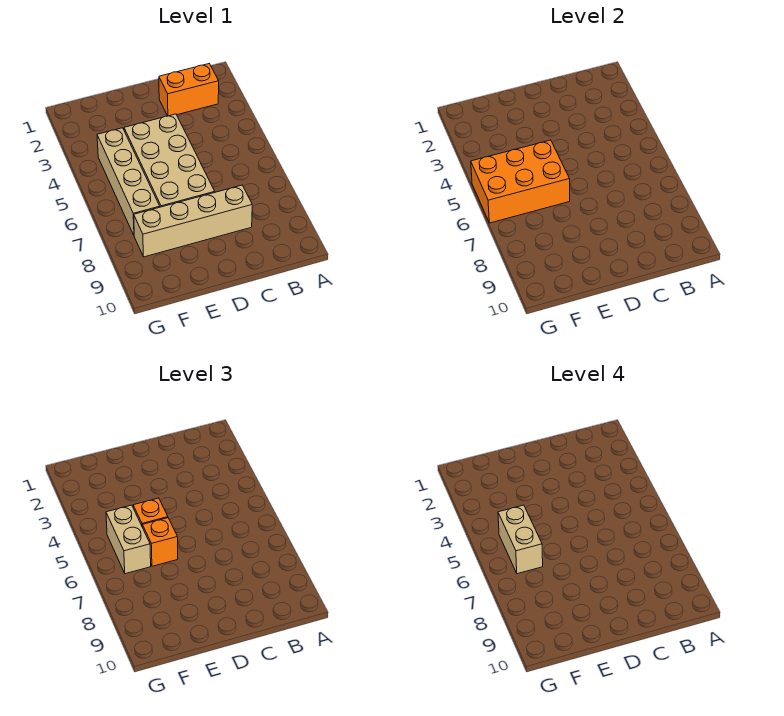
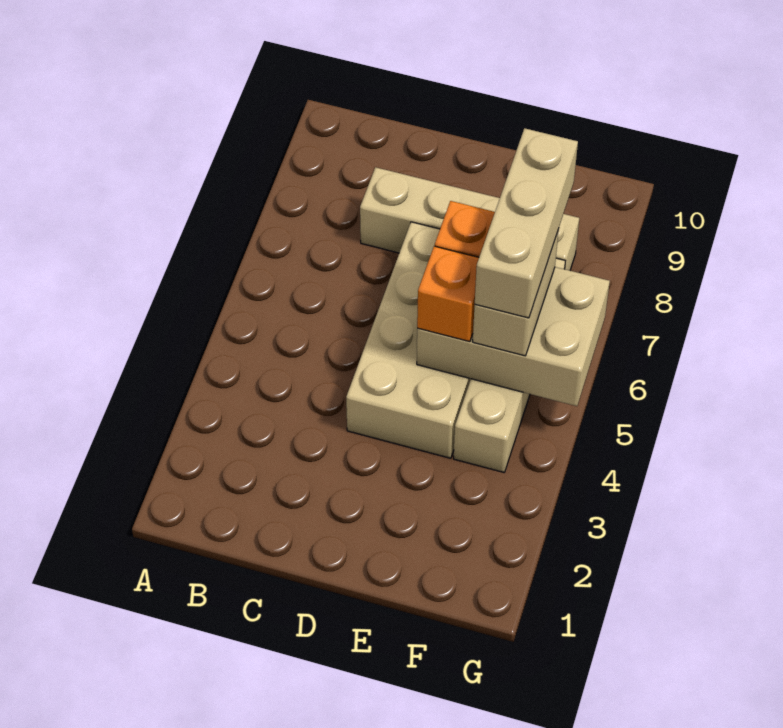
orange 1x2 brick [159,64,219,116] -> none
orange 2x3 brick [471,140,570,223] -> tan 2x3 brick [417,267,610,406]
tan 1x2 brick [498,505,543,574] -> tan 1x3 brick [475,128,578,318]

